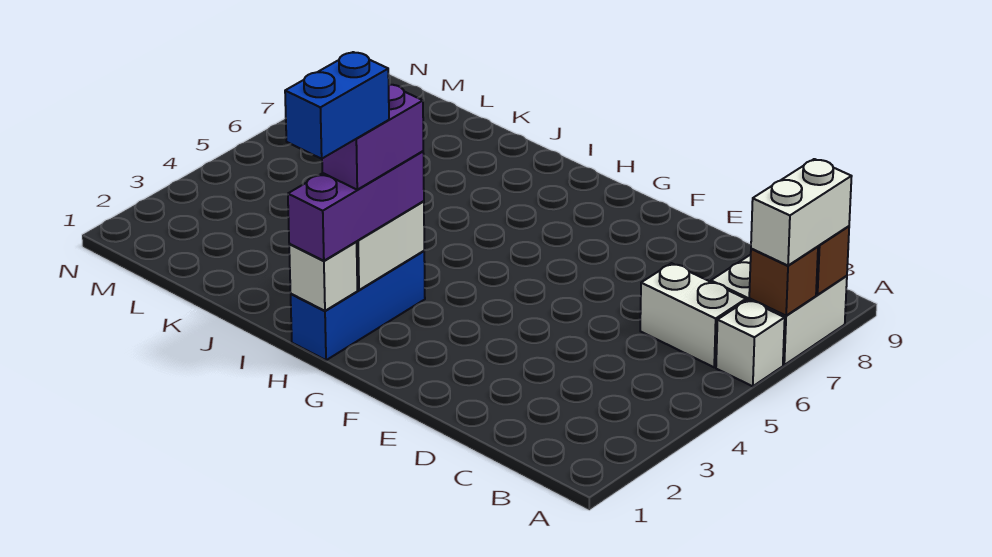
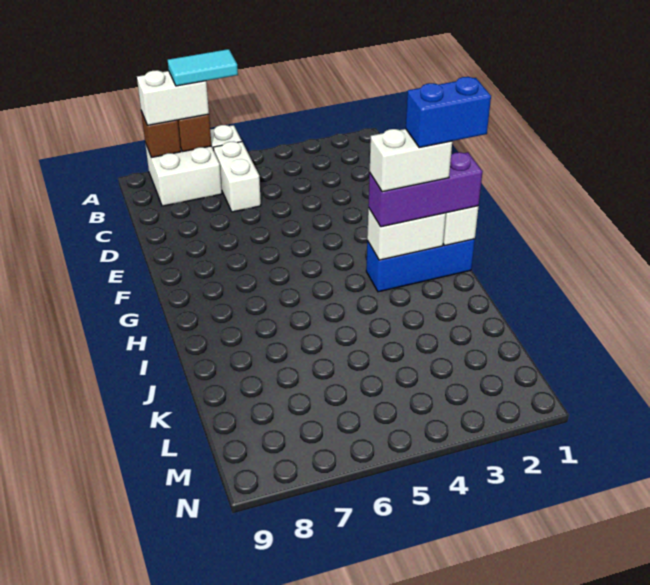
none -> cyan 1x2 tile [168,49,238,86]
purple 1x2 brick [322,85,423,190] -> white 1x2 brick [370,129,452,192]

